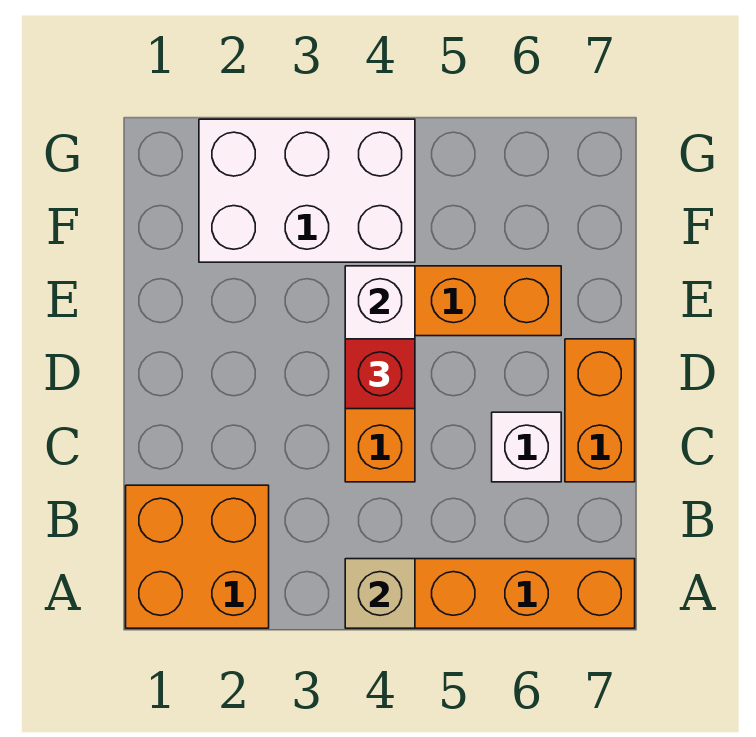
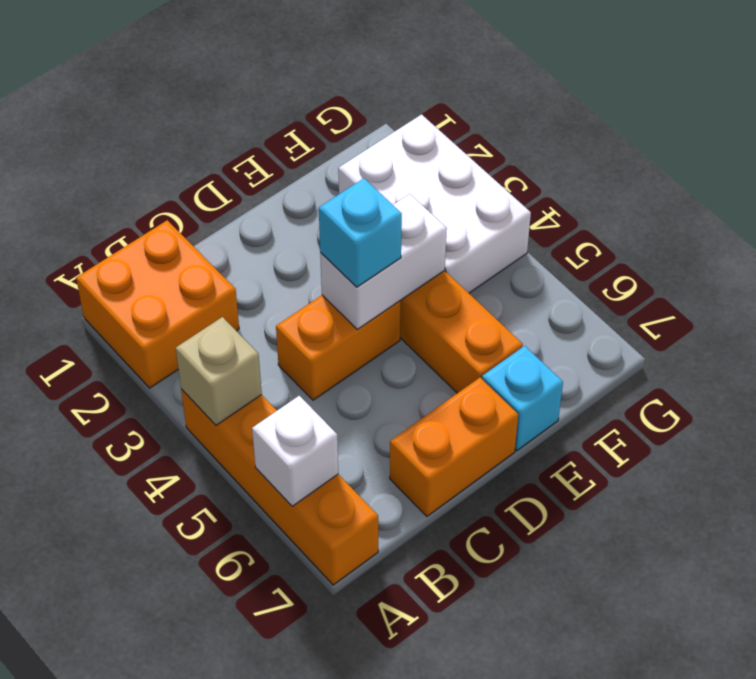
white 1x1 brick [492,412,561,482] -> white 1x1 brick moved to [252,396,338,506]
red 1x1 brick [345,339,415,409] -> cyan 1x1 brick [319,178,402,287]
none -> cyan 1x1 brick [482,346,563,451]

